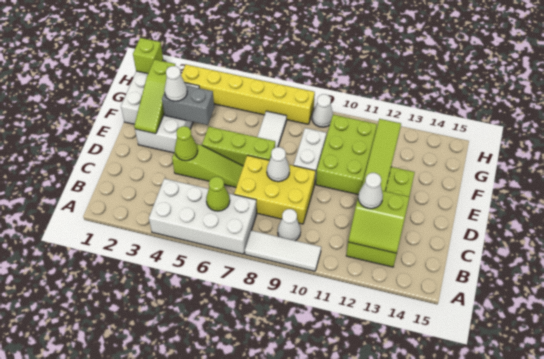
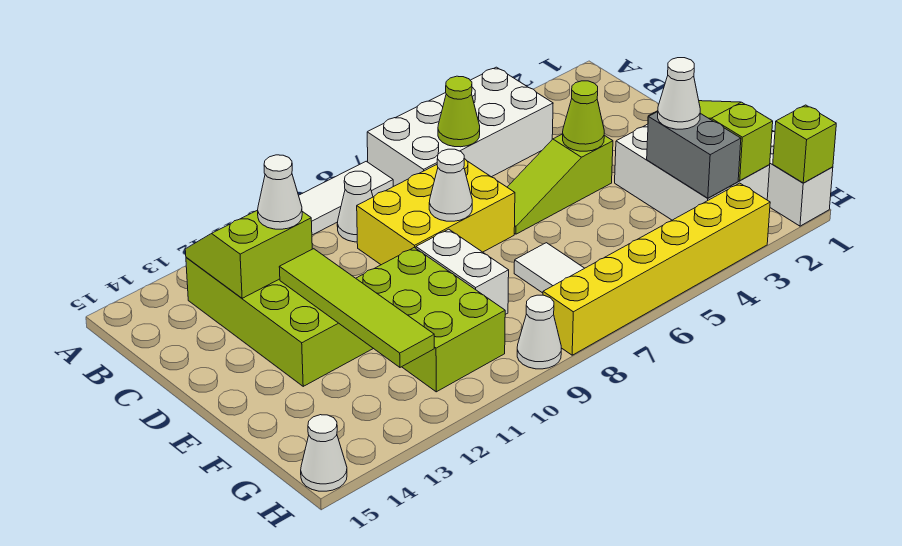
lime 1x3 brick [202,127,275,166] -> none
grey 1x2 brick [162,85,214,125] -> grey 1x2 brick turned to [647,112,741,198]
none -> white 1x1 cone [301,415,347,491]

